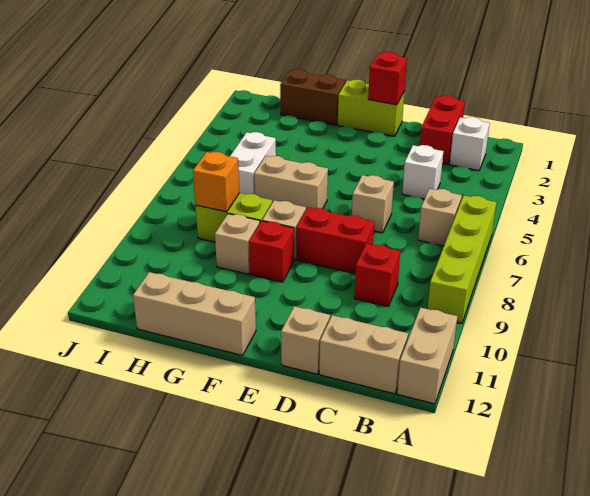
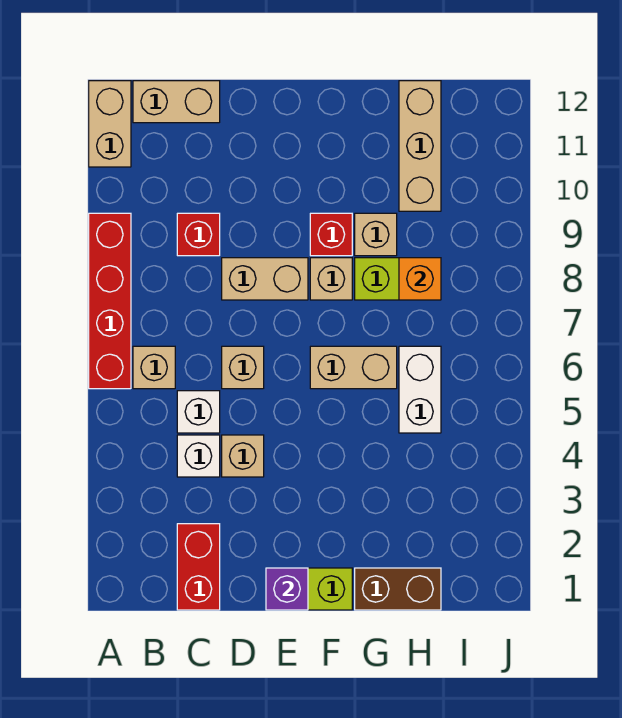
lime 1x4 brick [427,195,497,323] -> red 1x4 brick [89,213,131,389]
white 1x1 brick [450,117,490,171] -> white 1x1 brick moved to [177,391,220,433]
red 1x2 brick [296,208,375,274] -> tan 1x2 brick [222,258,308,300]
tan 1x1 brick [281,306,330,374] -> tan 1x1 brick moved to [222,435,264,477]
red 1x1 brick [368,52,407,105] -> purple 1x1 brick [266,568,308,610]
tan 1x3 brick [133,272,256,355] -> tan 1x3 brick turned to [399,81,441,211]

